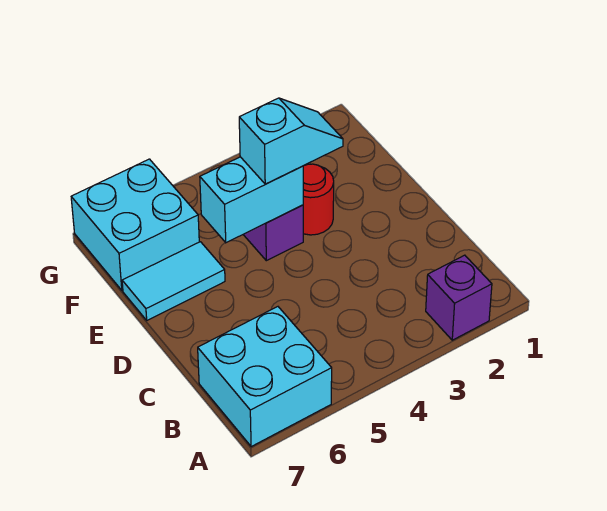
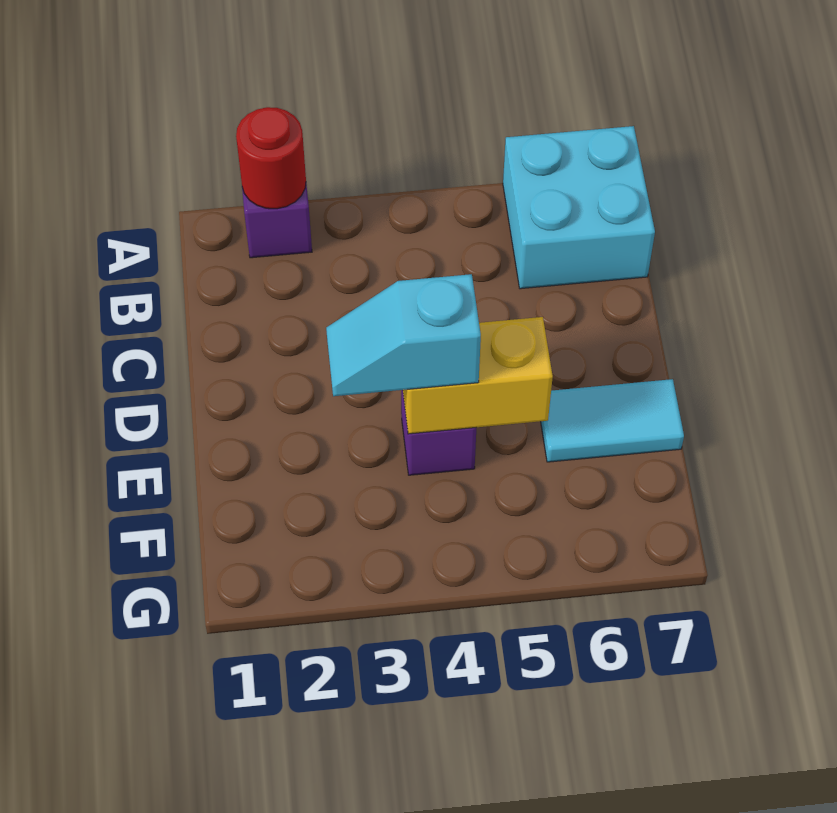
red 1x1 round brick [303,164,334,235] -> red 1x1 round brick moved to [236,107,306,209]
cyan 1x2 brick [200,157,303,243] -> yellow 1x2 brick [403,317,553,434]
cyan 2x2 brick [71,159,199,290] -> none

